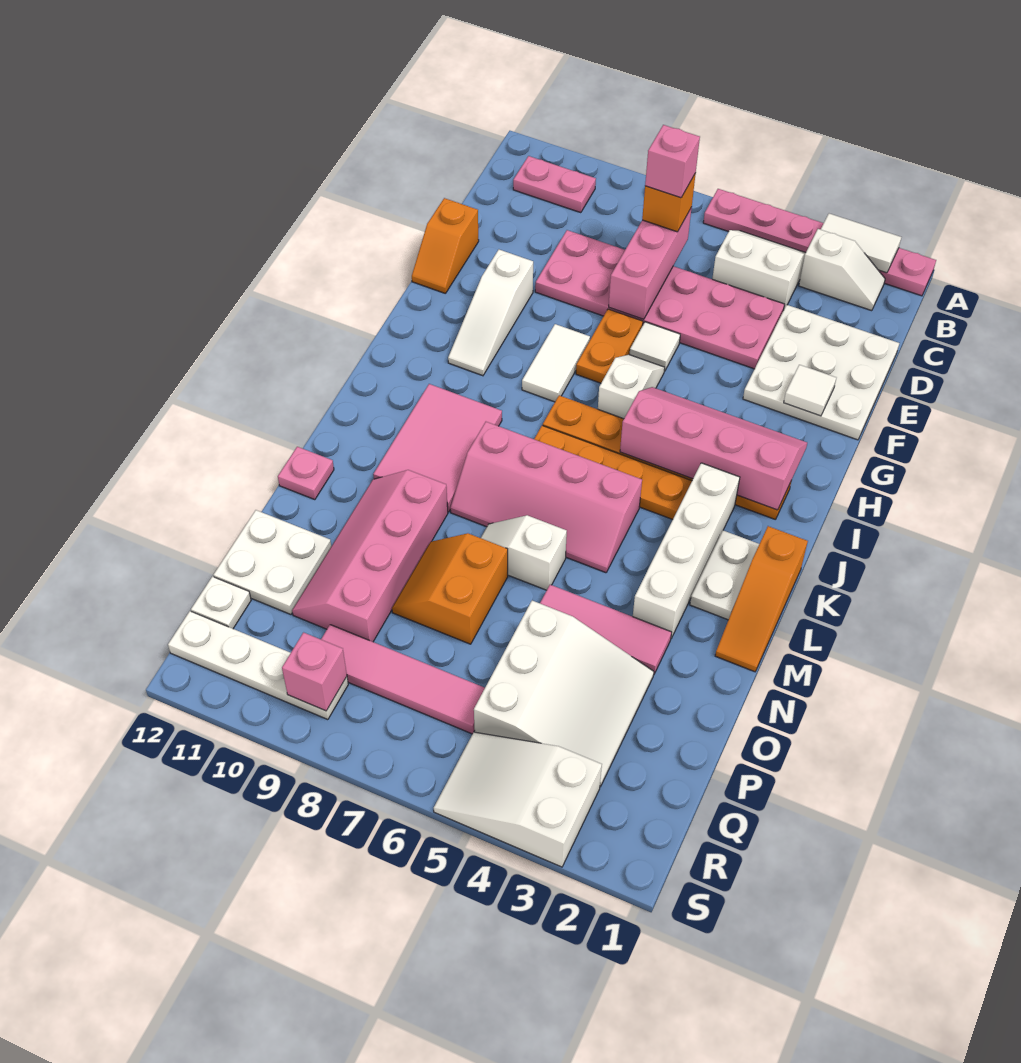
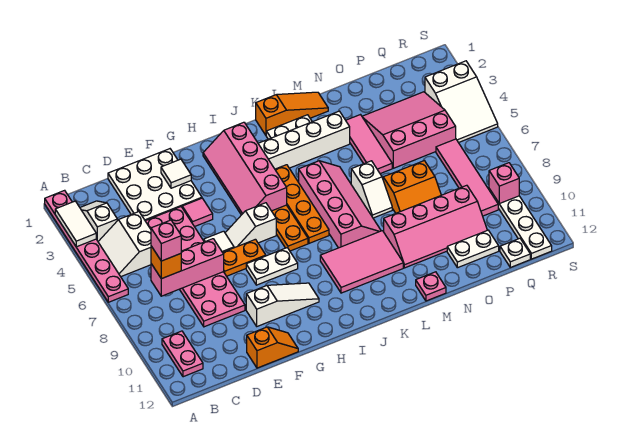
none -> pink 1x1 tile [182,198,213,227]
white 1x2 tile [522,324,590,402] -> white 1x2 plate [246,248,298,285]
white 3x3 slope [474,601,654,787] -> pink 3x3 slope [362,92,456,168]
white 2x2 plate [213,510,331,614] -> white 1x2 plate [447,230,499,268]

